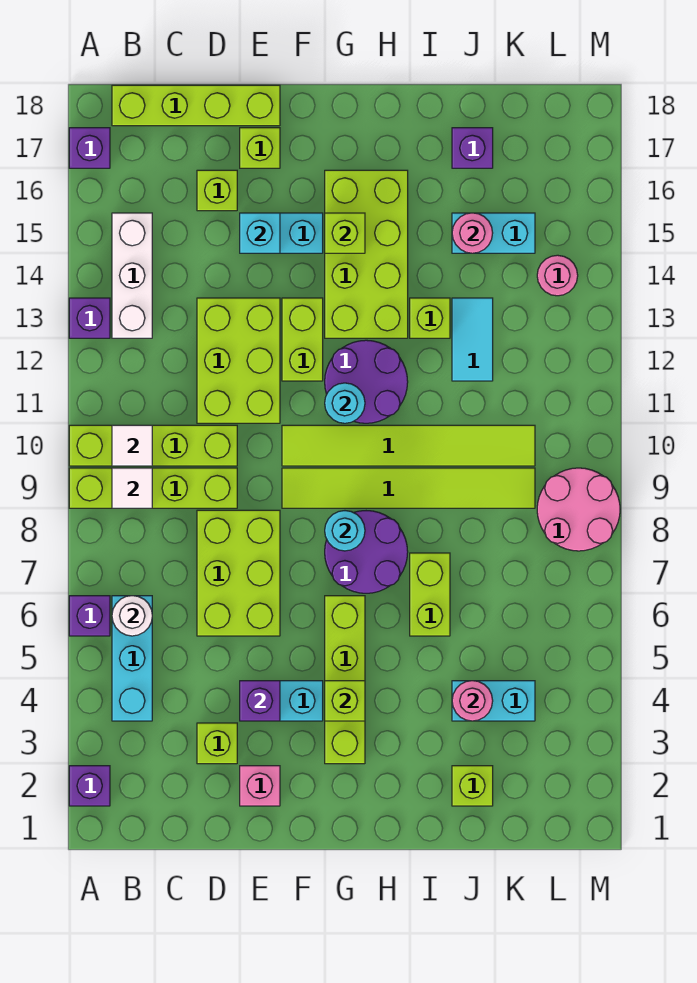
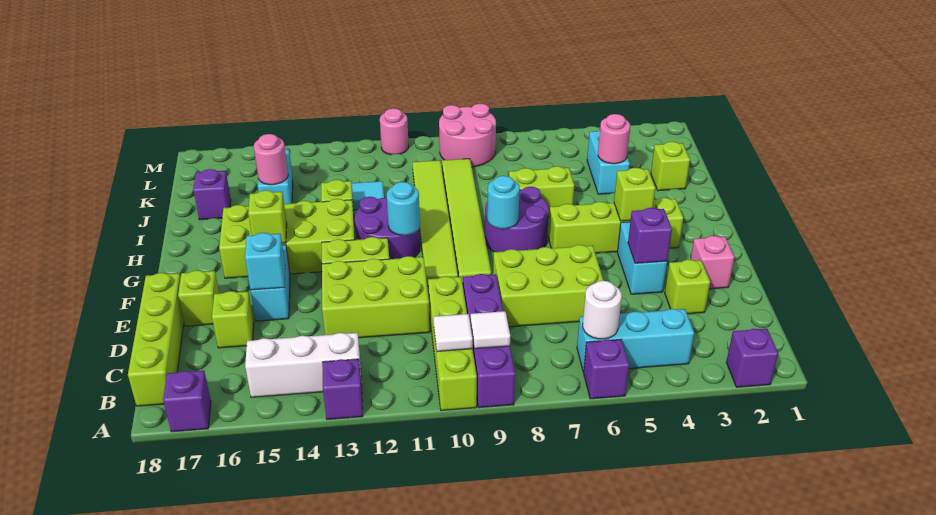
lime 1x4 brick [69,468,237,508] -> purple 1x4 brick [463,274,515,408]
pink 1x1 round brick [537,255,578,296] -> pink 1x1 round brick moved to [380,108,409,155]

